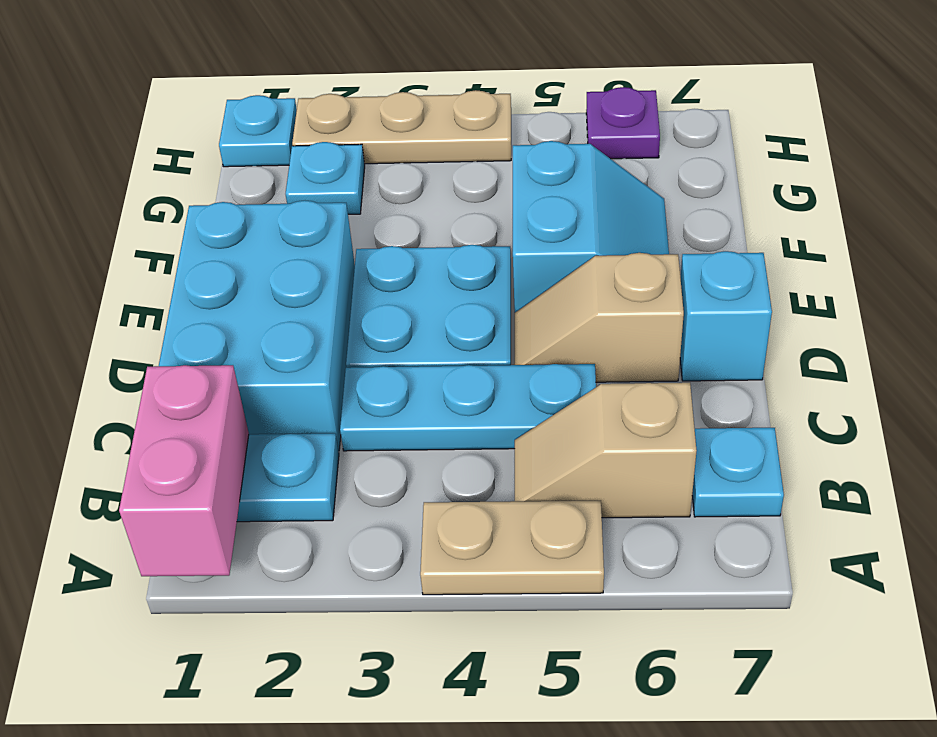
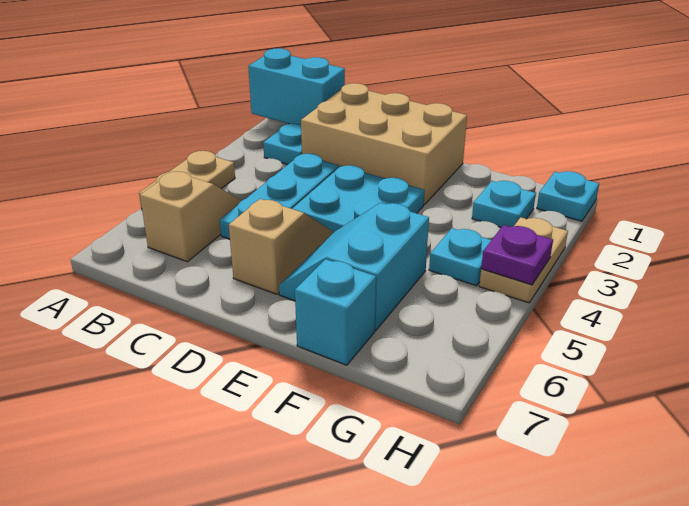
pink 1x2 brick [119,365,249,576] -> cyan 1x2 brick [248,48,345,125]
cyan 1x1 plate [692,428,784,517] -> cyan 1x1 plate moved to [429,228,491,286]
cyan 2x3 brick [159,200,355,451] -> tan 2x3 brick [301,83,467,205]
cyan 1x1 brick [680,251,772,381] -> cyan 1x1 brick moved to [295,259,376,365]
cyan 2x2 slope [513,141,669,312] -> cyan 2x2 slope turned to [279,203,429,330]
tan 1x3 plate [292,90,511,164] -> tan 1x2 plate [479,217,568,303]
purple 1x1 plate [586,87,660,159] -> purple 1x1 plate moved to [481,225,553,285]

